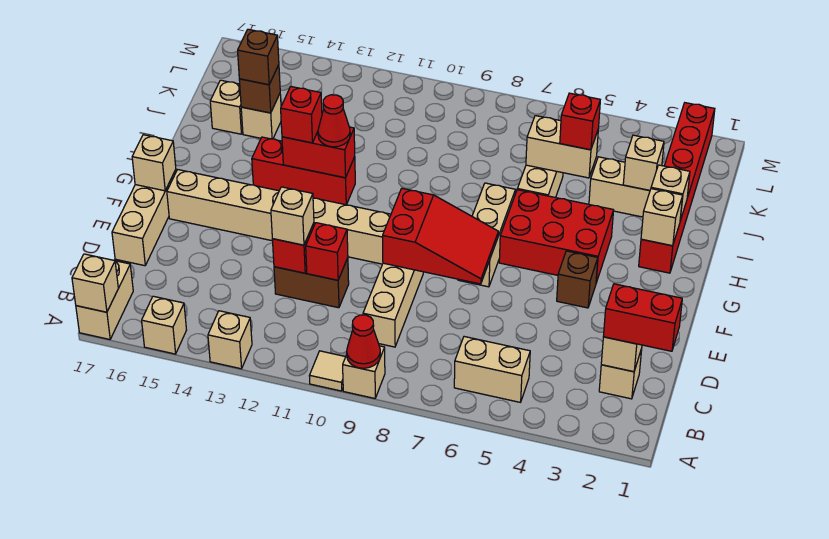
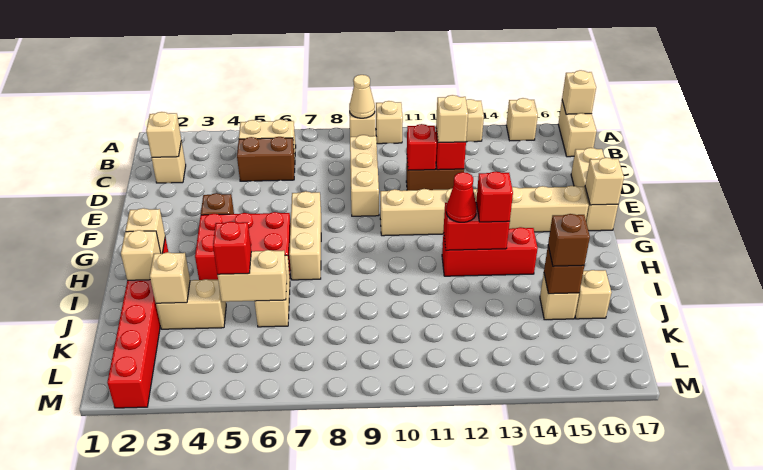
red 1x1 cone [347,315,380,368] -> tan 1x1 cone [349,75,375,118]
tan 1x1 tile [309,351,345,391] -> tan 1x1 brick [376,101,403,144]
red 1x2 brick [603,284,682,351] -> none
none -> brown 1x2 brick [237,137,295,181]
red 2x3 slope [383,188,498,284] -> none

